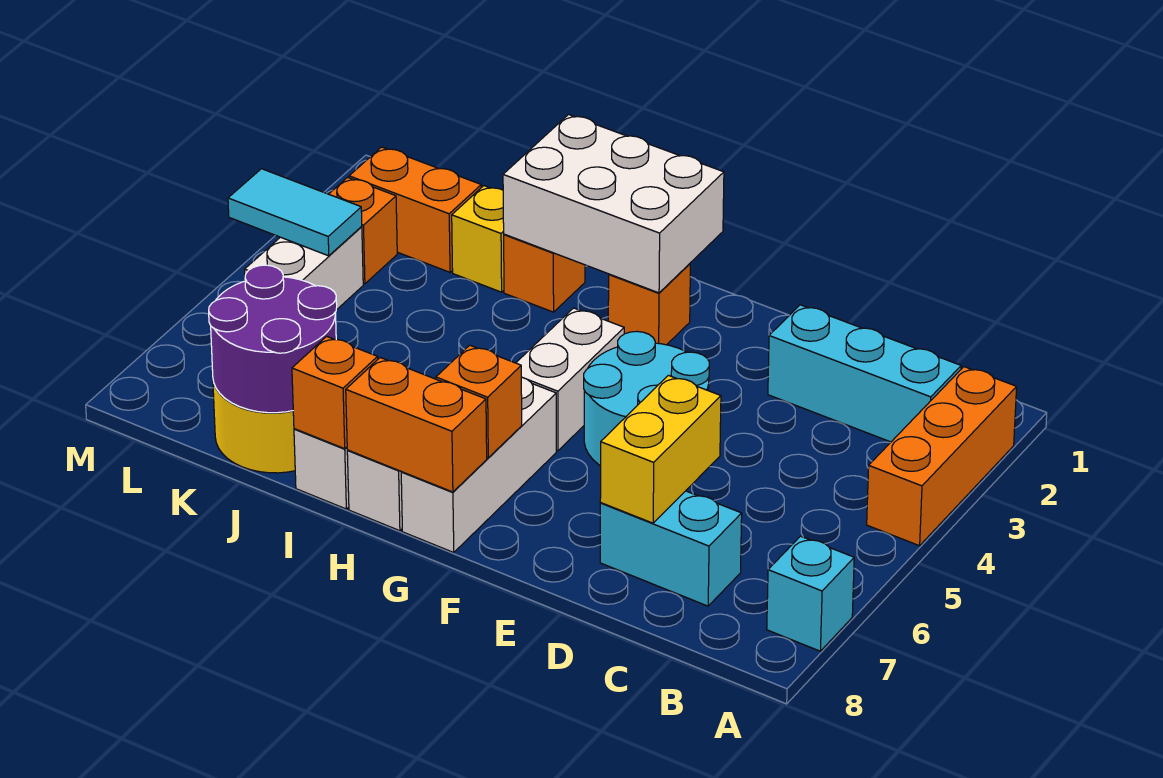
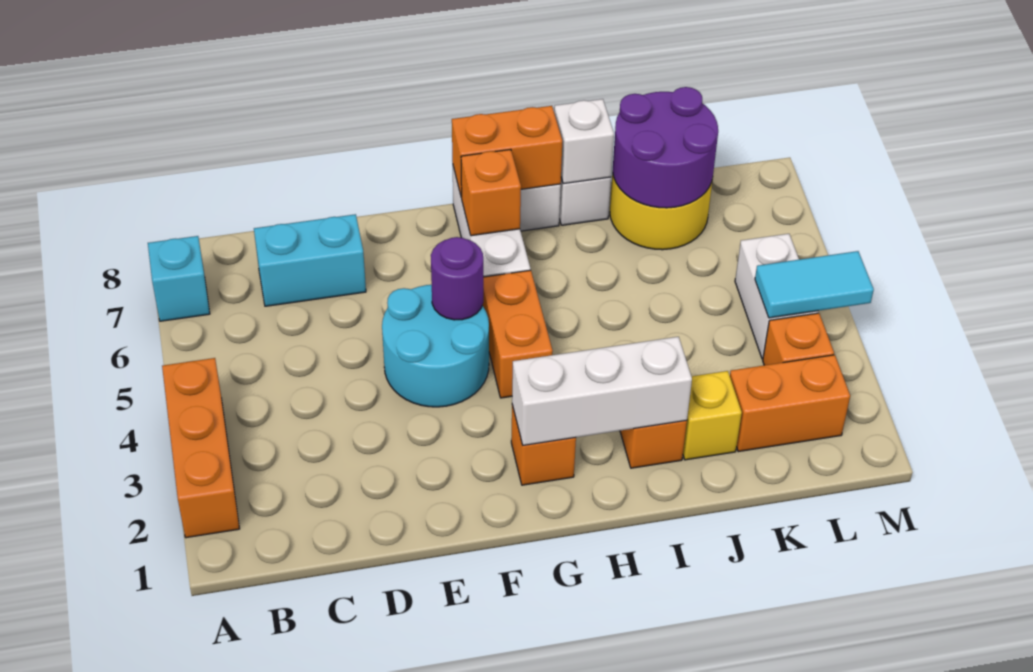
cyan 1x3 brick [768,305,961,442] -> none
yellow 1x2 brick [600,375,721,523] -> none
none -> purple 1x1 round brick [431,237,483,320]
white 2x3 brick [503,115,724,293] -> white 1x3 brick [512,337,692,445]
white 1x2 brick [516,308,624,451] -> orange 1x2 brick [482,270,553,398]
orange 1x1 brick [292,336,378,449] -> white 1x1 brick [554,99,614,184]

